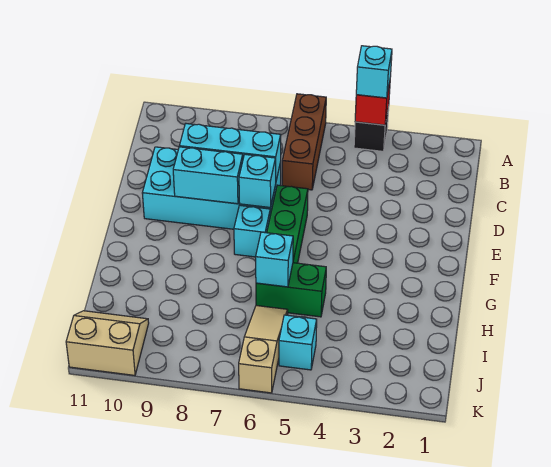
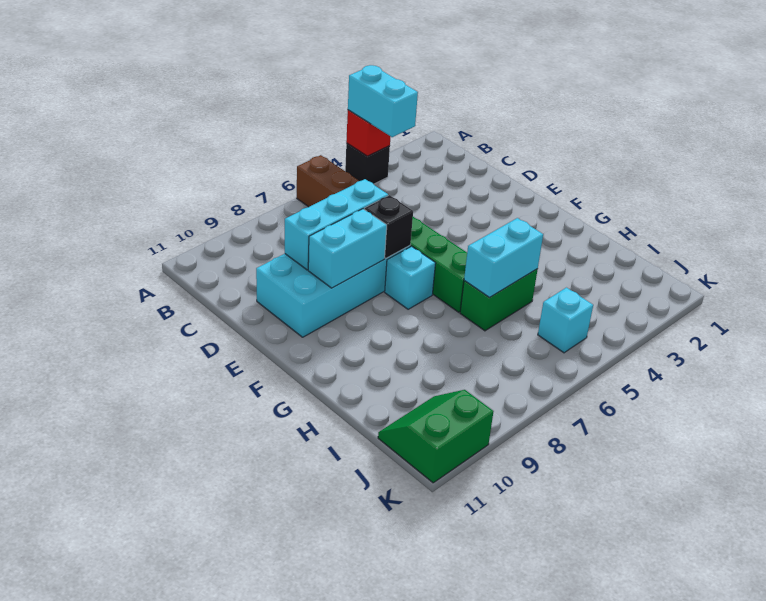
cyan 1x1 brick [356,46,392,98] -> cyan 1x2 brick [348,65,418,137]
cyan 1x1 brick [239,154,276,208] -> black 1x1 brick [364,195,413,258]
cyan 1x1 brick [256,232,293,287] -> cyan 1x2 brick [464,218,543,298]
tan 1x3 slope [239,306,288,393] -> none
tan 2x2 slope [66,311,149,375] -> green 2x2 slope [378,390,494,483]

